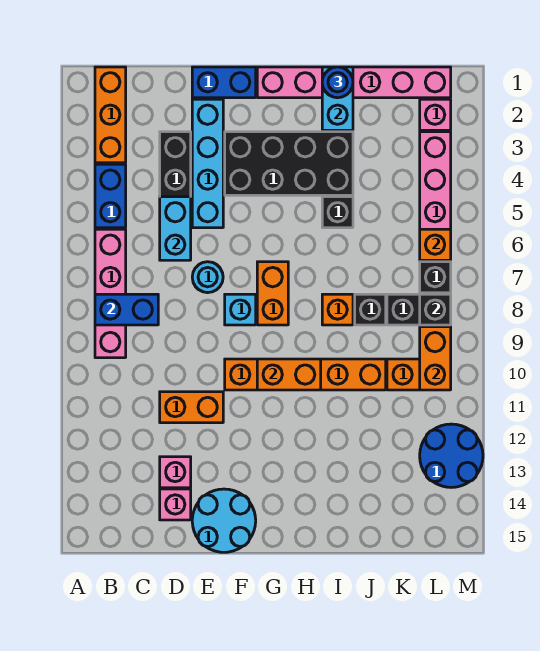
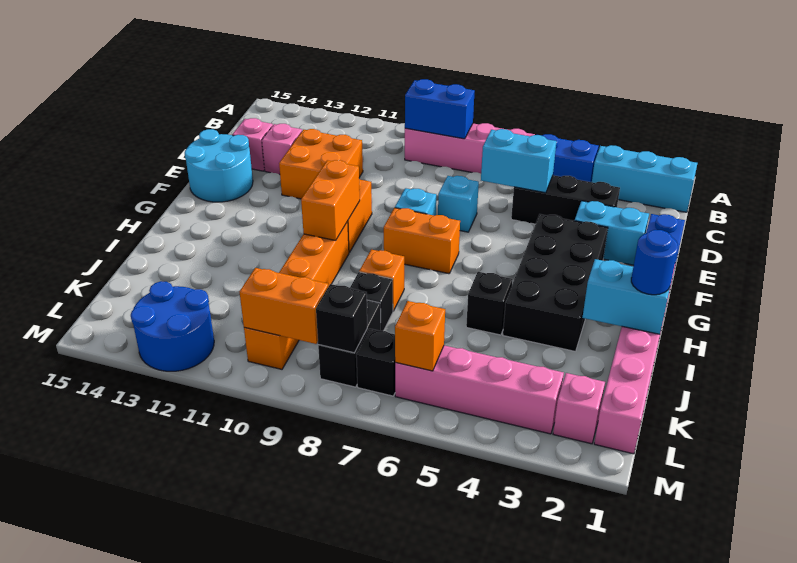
orange 1x3 brick [95,67,126,163] -> cyan 1x3 brick [592,145,697,212]
blue 1x2 brick [95,294,158,325] -> blue 1x2 brick turned to [405,79,475,139]
orange 1x2 brick [160,392,223,423] -> orange 2x2 brick [279,129,363,199]
cyan 1x4 brick [192,99,223,228] -> cyan 1x2 brick [575,201,649,265]
cyan 1x1 round brick [192,262,223,293] -> cyan 1x1 brick [438,176,479,232]

